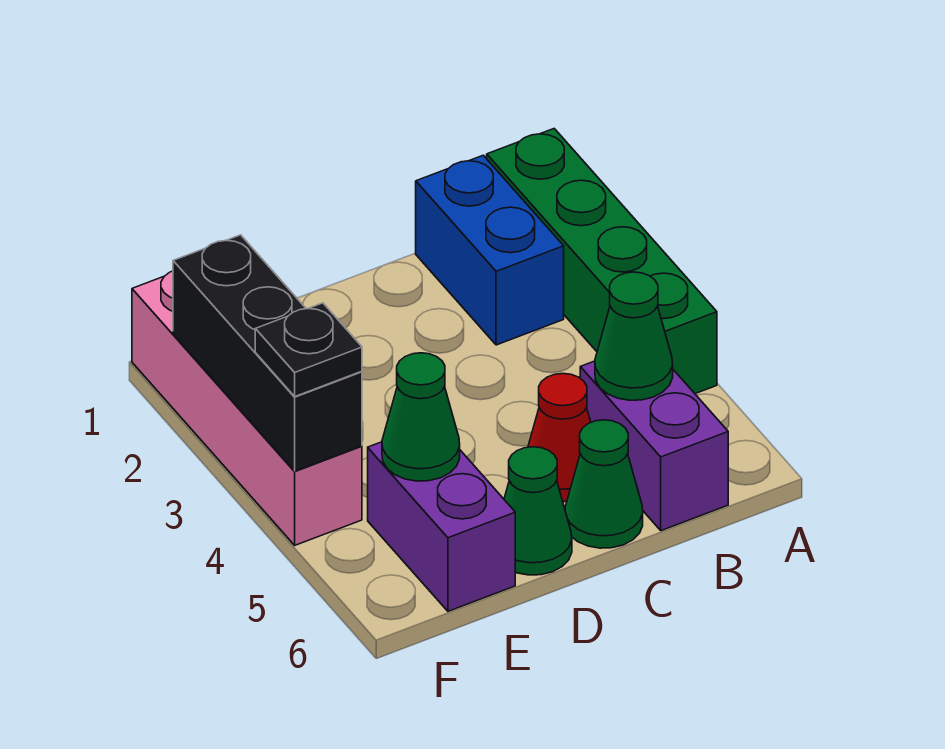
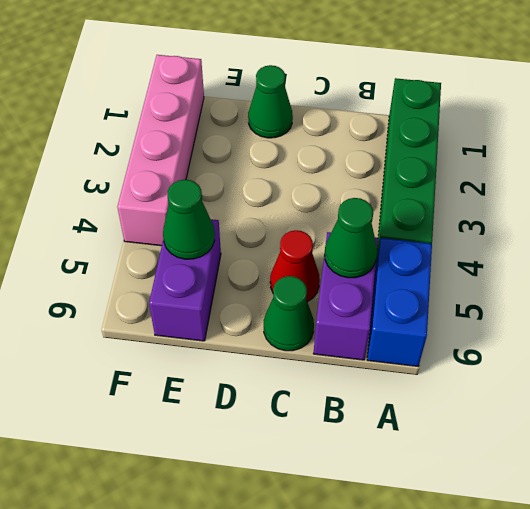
blue 1x2 brick [416,155,564,345] -> blue 1x2 brick moved to [367,238,432,366]
green 1x1 cone [504,447,572,575] -> green 1x1 cone moved to [248,65,293,138]
black 1x3 brick [173,235,362,471] -> none
black 1x1 plate [255,303,362,396] -> none

